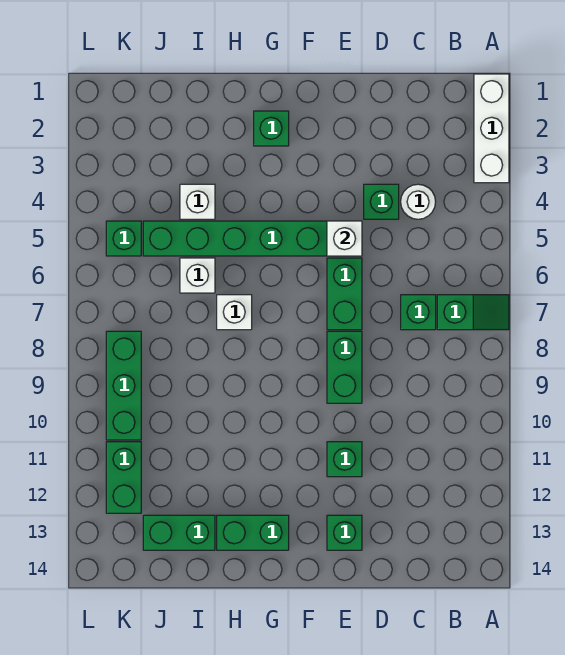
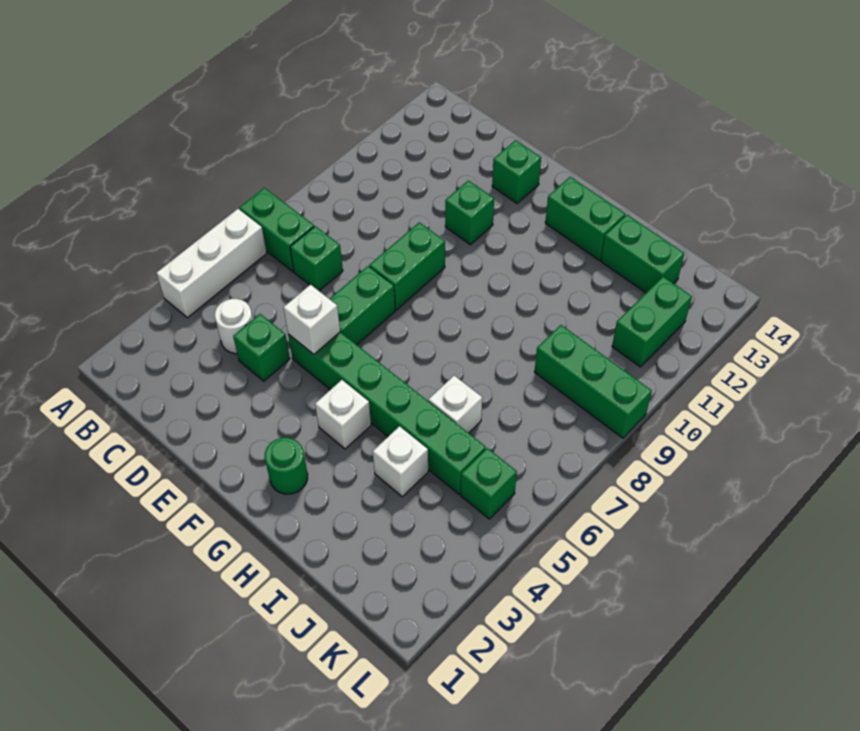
white 1x3 brick [474,74,509,183] -> white 1x3 brick moved to [157,209,267,318]
green 1x2 slope [437,295,509,330] -> green 1x2 brick [239,188,314,272]
green 1x1 brick [254,111,289,146] -> green 1x1 round brick [265,438,308,494]
white 1x1 brick [217,295,252,330] -> white 1x1 brick moved to [315,380,371,449]
green 1x3 brick [106,331,141,440] -> green 1x3 brick turned to [535,325,652,438]

